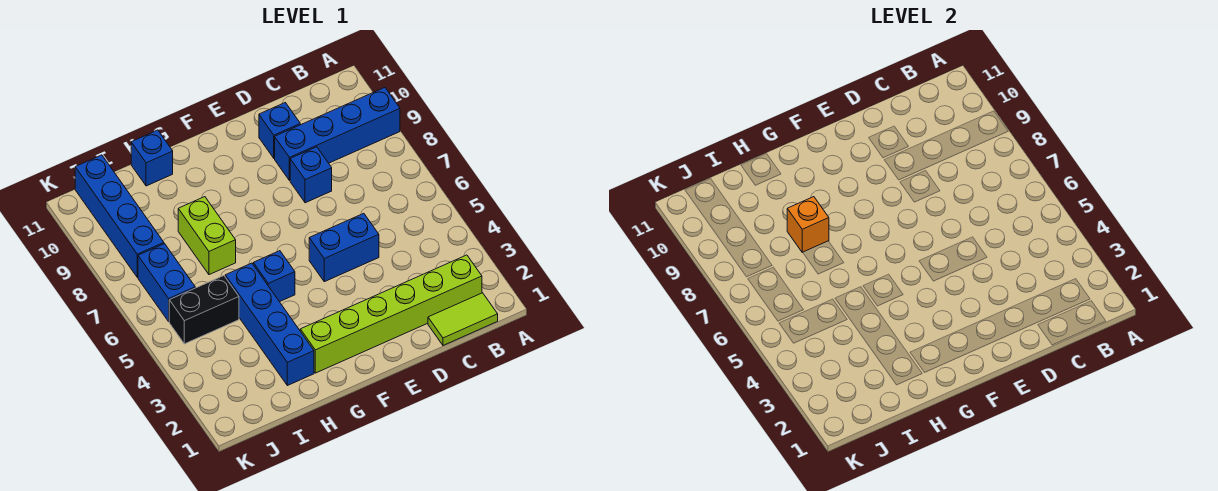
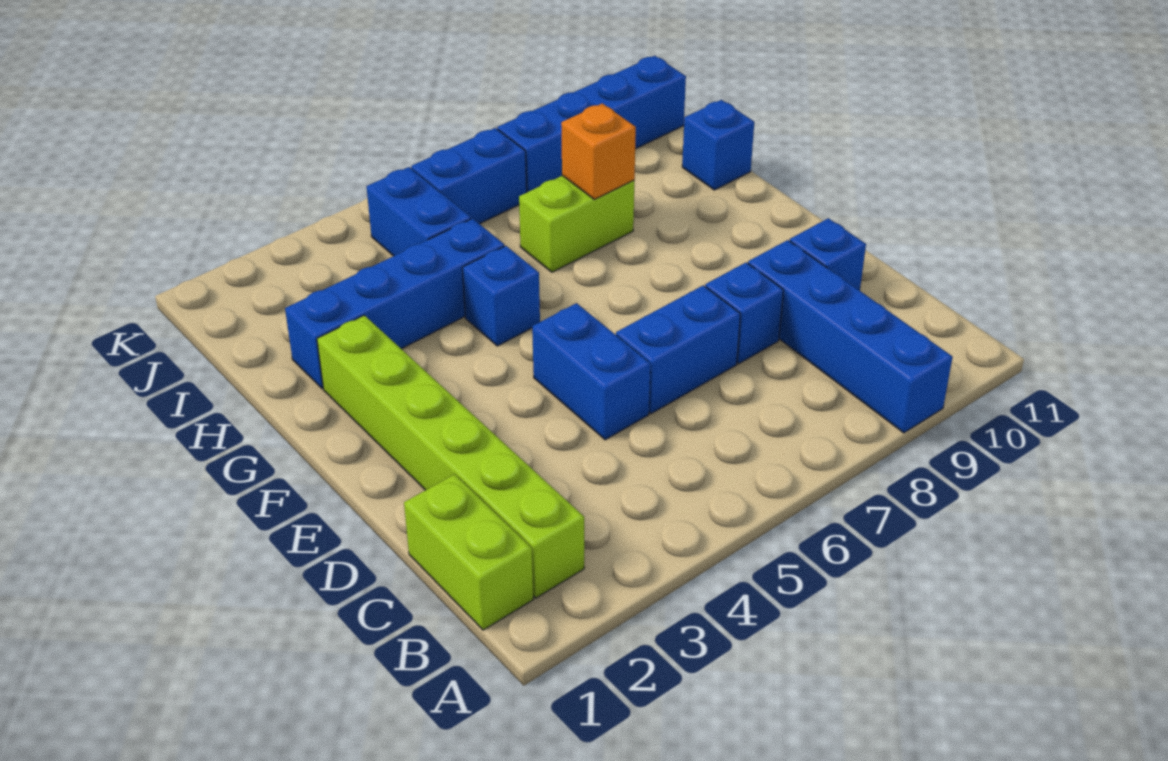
lime 1x2 tile [428,293,498,345] -> lime 1x2 brick [404,474,533,630]
none -> blue 1x2 brick [616,285,740,414]
black 1x2 brick [169,276,239,344] -> blue 1x2 brick [367,167,471,256]

